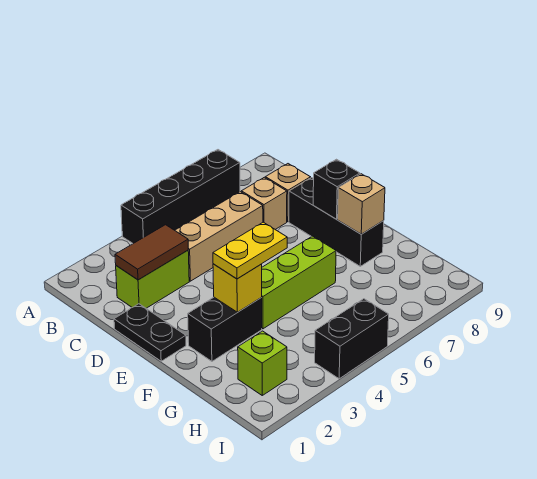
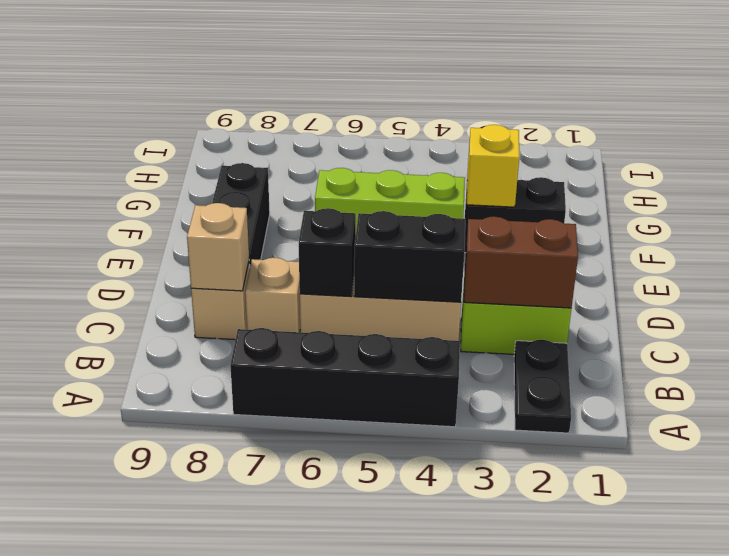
brown 1x2 tile [115,225,188,280] -> brown 1x2 brick [464,217,578,308]
black 1x2 plate [114,304,186,361] -> black 1x2 plate moved to [514,340,571,433]
black 1x1 brick [313,159,360,219] -> black 1x1 brick moved to [299,208,356,297]
yellow 1x2 plate [213,222,287,279] -> none
tan 1x1 brick [338,174,385,234] -> tan 1x1 brick moved to [187,203,249,291]
lime 1x1 brick [238,331,287,395] -> none
black 1x2 brick [315,299,389,379] -> black 1x2 brick moved to [354,211,465,302]

